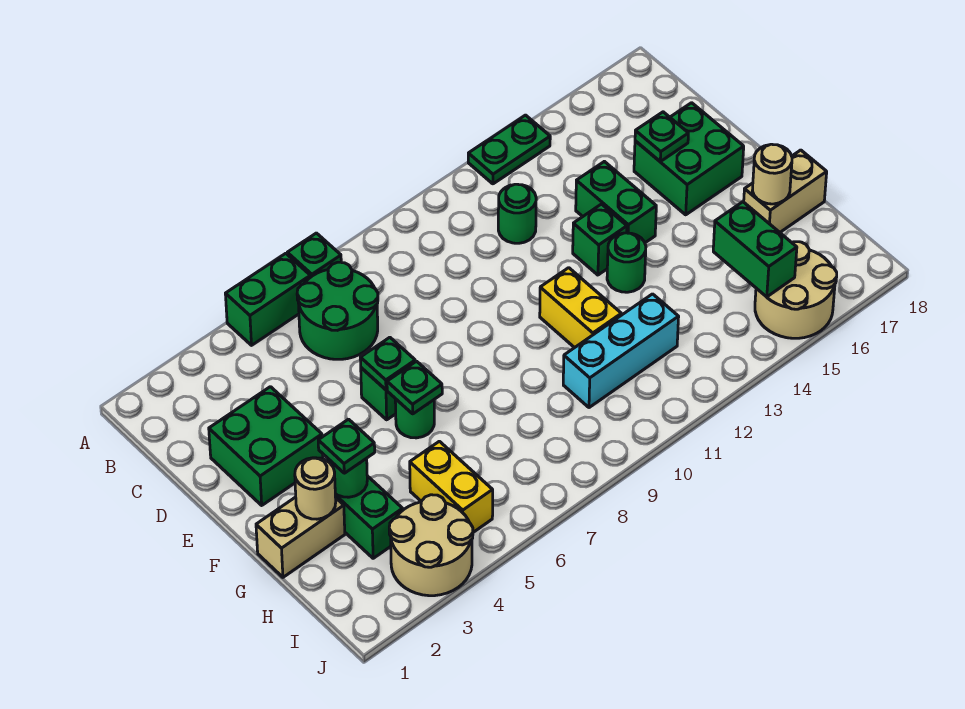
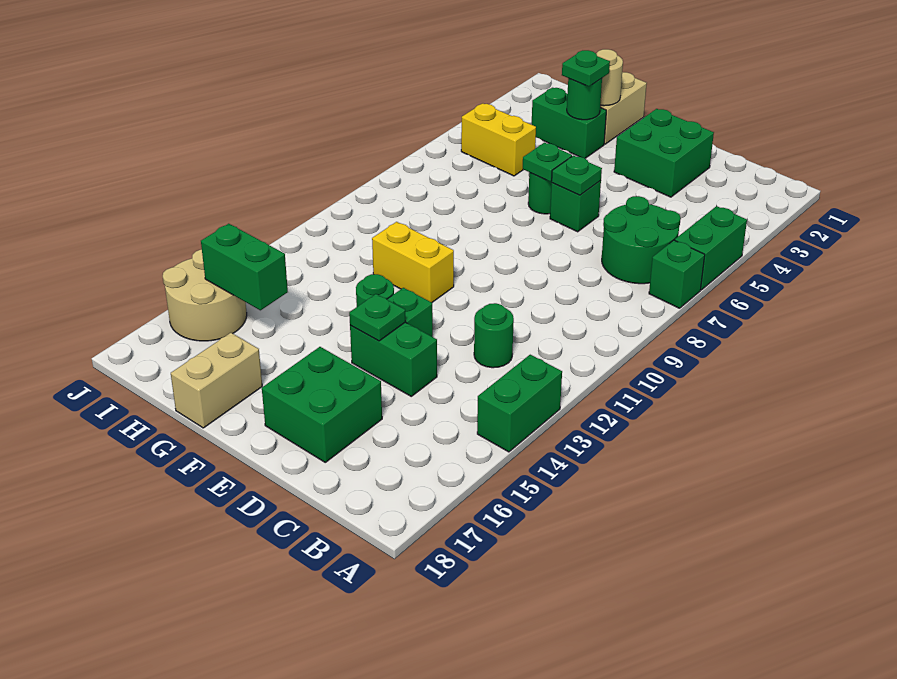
green 1x2 plate [468,115,550,184] -> green 1x2 brick [477,355,562,452]
green 1x1 plate [635,112,688,161] -> green 1x1 plate moved to [349,294,406,341]
tan 1x1 round brick [752,144,792,204] -> none
cyan 1x3 brick [563,294,679,408] -> none
tan 2x2 round brick [389,495,473,596] -> none

